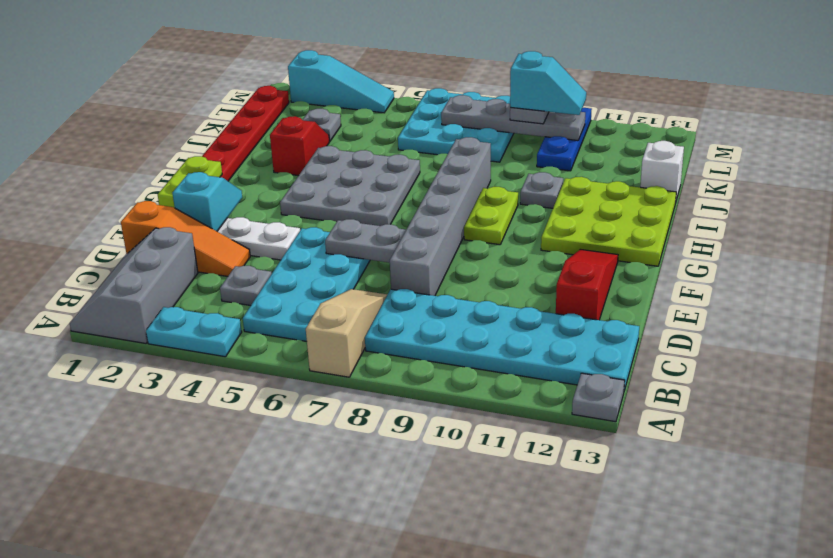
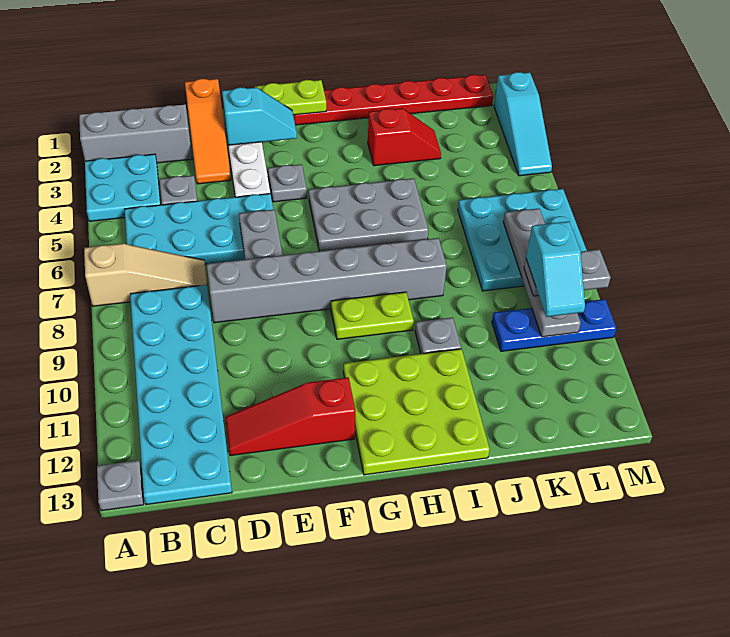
cyan 1x2 plate [146,307,242,357] -> cyan 2x2 plate [85,154,161,221]
red 1x3 slope [556,249,618,320] -> red 1x3 slope turned to [225,377,355,456]
grey 3x3 plate [280,146,420,226] -> grey 2x3 plate [309,178,428,251]
white 1x1 brick [640,141,684,200] -> none
grey 1x1 plate [303,109,341,141] -> grey 1x1 plate moved to [268,164,307,202]

